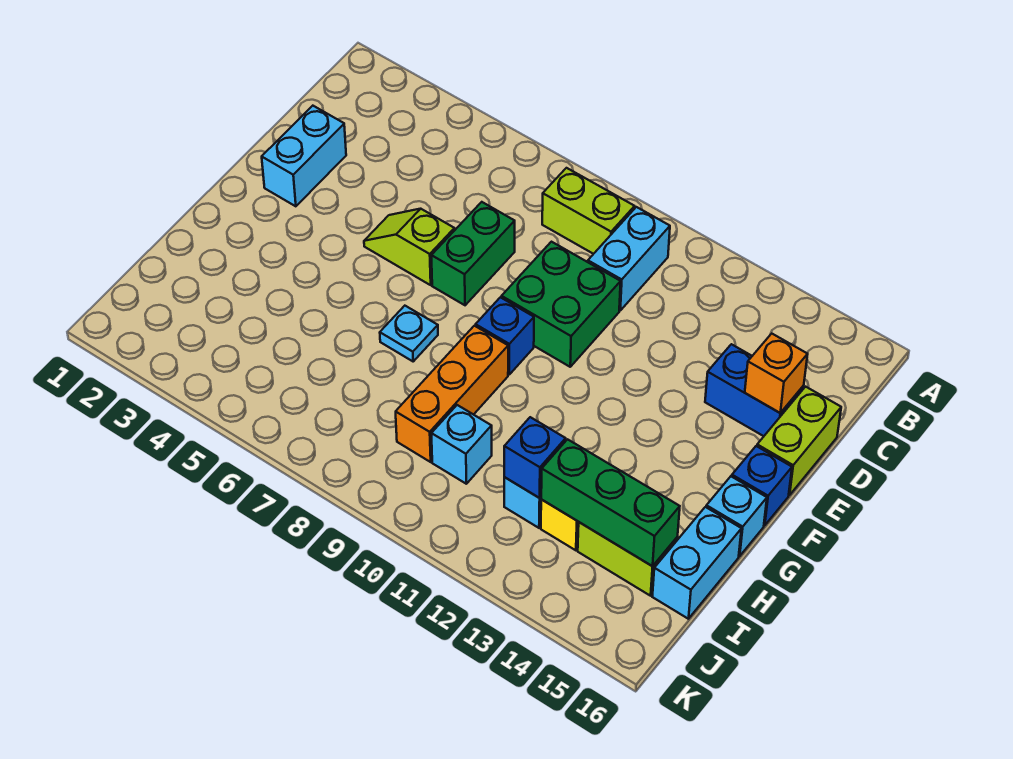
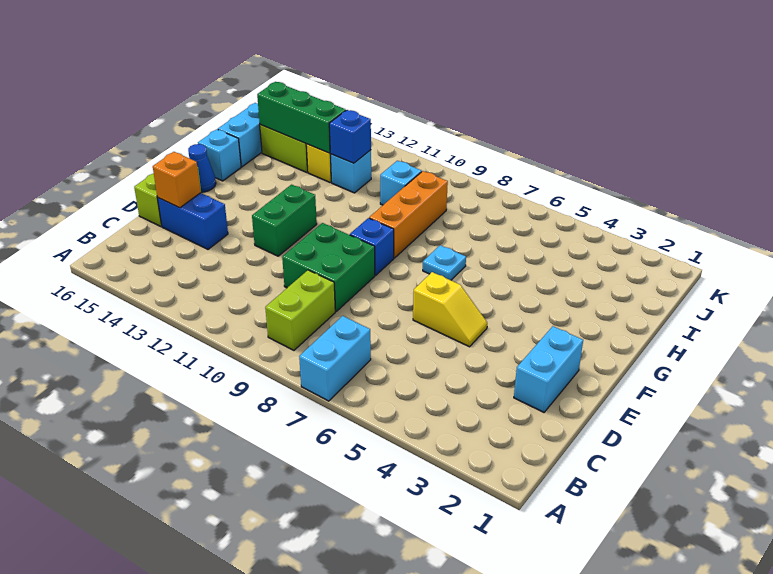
lime 1x2 brick [542,168,635,254] -> lime 1x2 brick turned to [265,270,335,350]
cyan 1x2 brick [588,207,670,310] -> cyan 1x2 brick moved to [299,316,371,401]
green 1x2 brick [431,202,515,305] -> green 1x2 brick moved to [252,185,317,256]
lime 1x2 slope [364,209,454,285] -> yellow 1x2 slope [413,272,487,347]
blue 1x1 brick [732,446,792,526] -> blue 1x1 cone [188,144,216,192]

